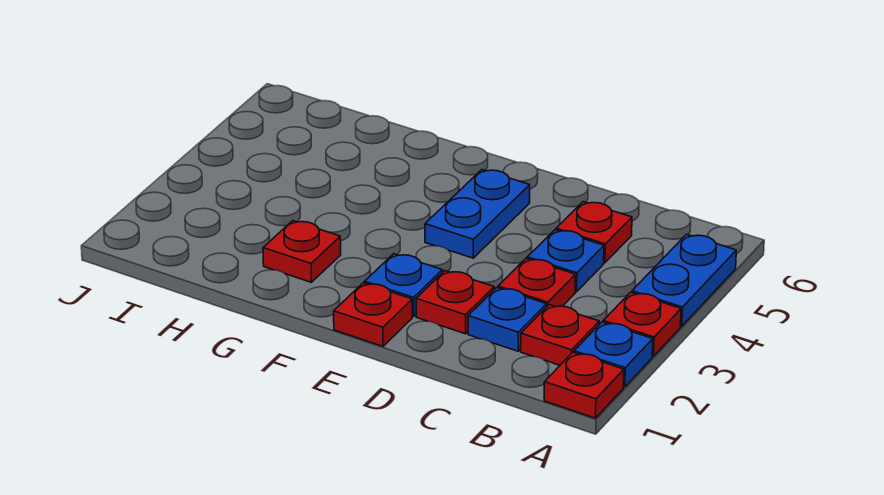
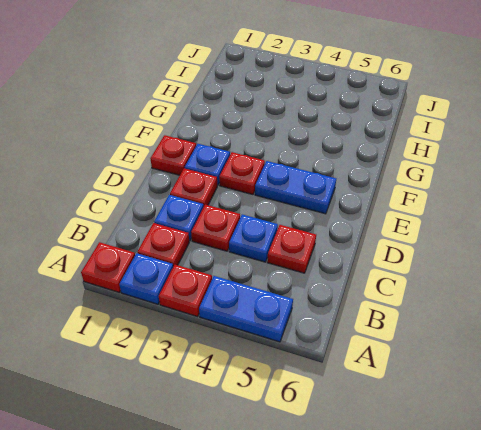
red 1x1 plate [263,221,341,282] -> red 1x1 plate moved to [219,152,265,195]

